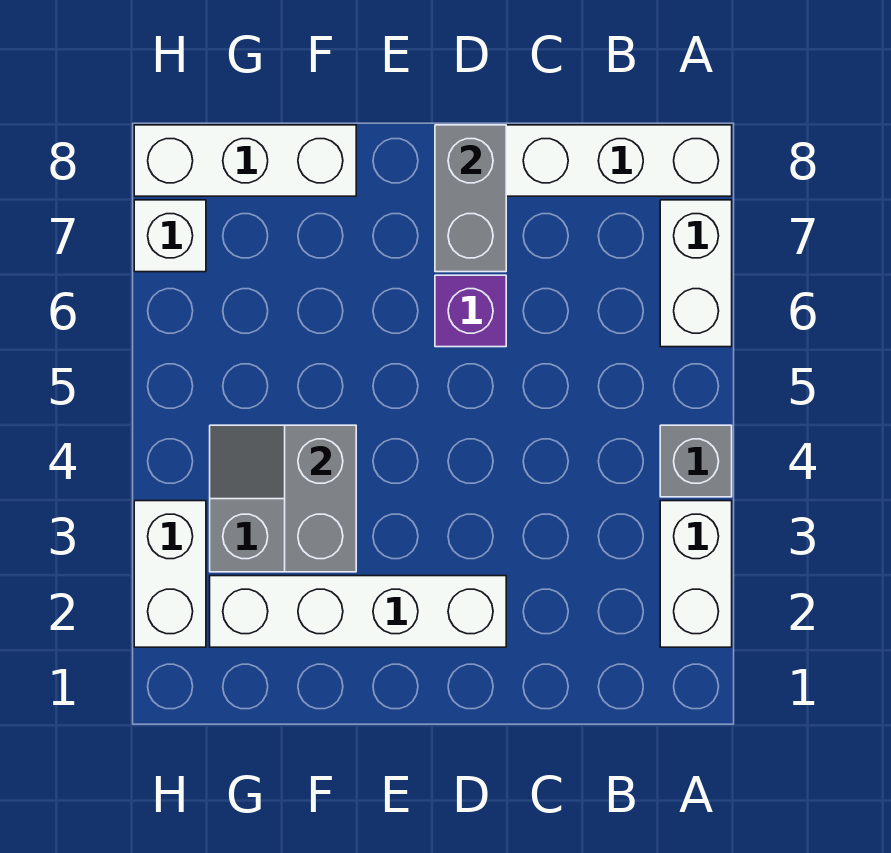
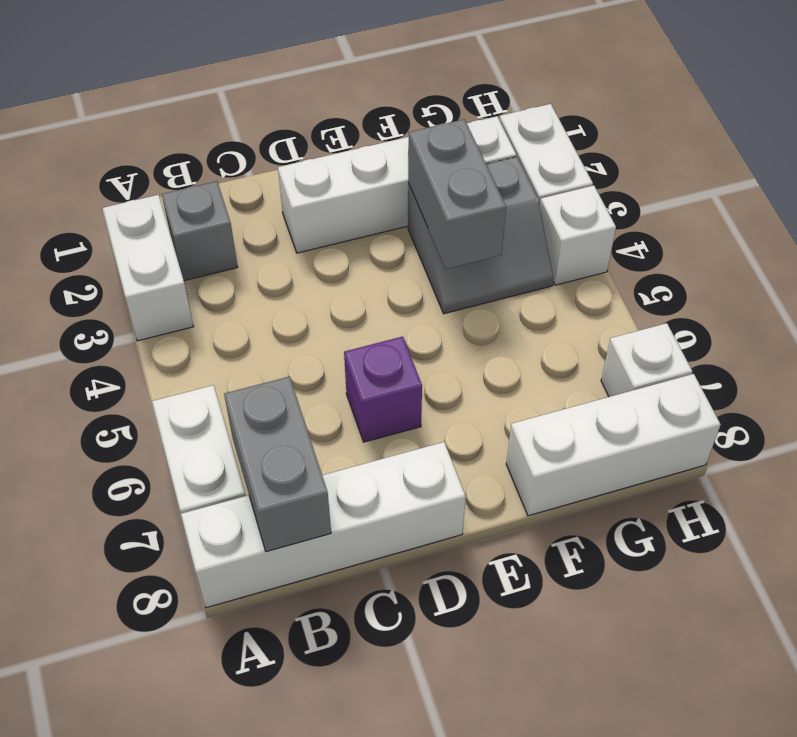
grey 1x1 brick [660,425,732,497] -> grey 1x1 brick moved to [162,181,238,281]
grey 1x2 brick [435,125,506,272] -> grey 1x2 brick moved to [224,377,331,552]
none -> white 1x1 brick [540,186,616,285]

